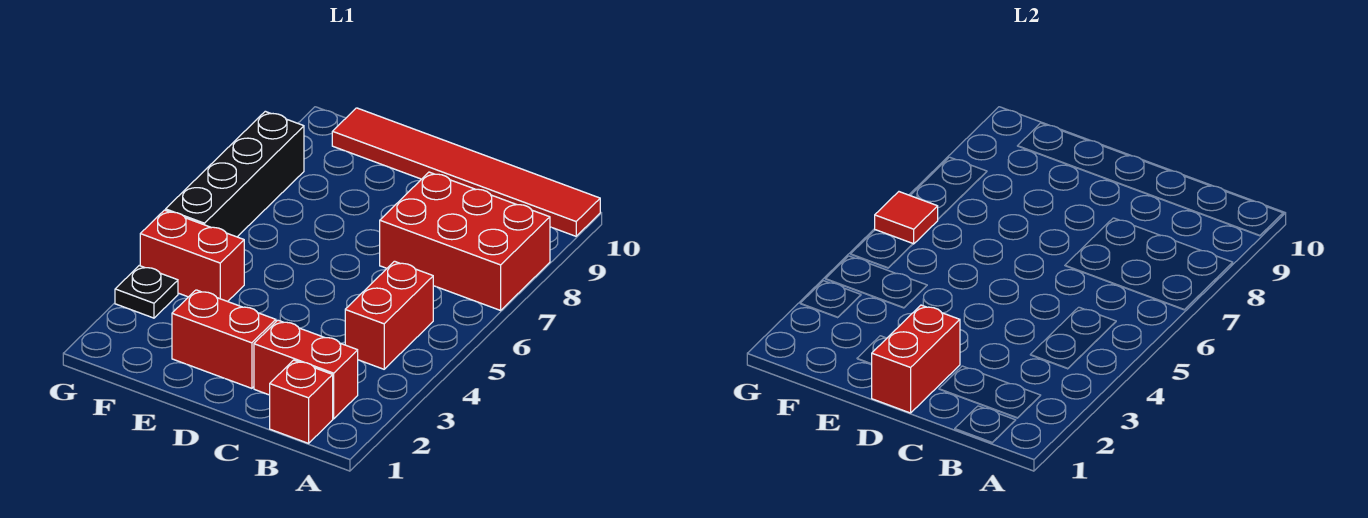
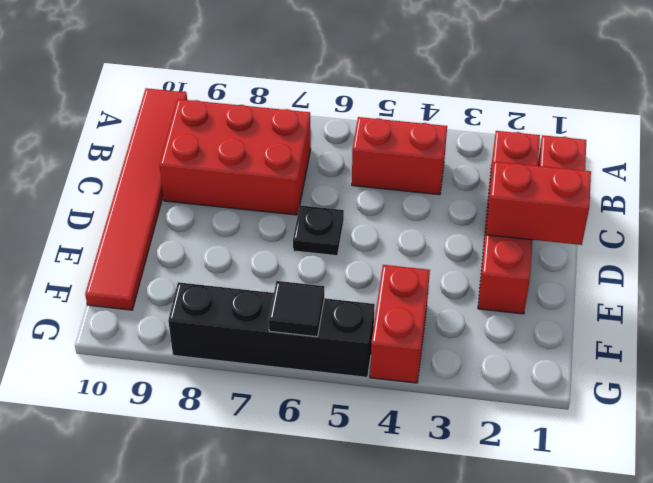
red 2x3 brick [380,172,550,310] -> red 2x3 brick turned to [160,99,311,215]
black 1x1 plate [115,266,178,318] -> black 1x1 plate moved to [293,205,344,256]
red 1x1 tile [875,192,938,244] -> black 1x1 tile [269,281,324,337]

